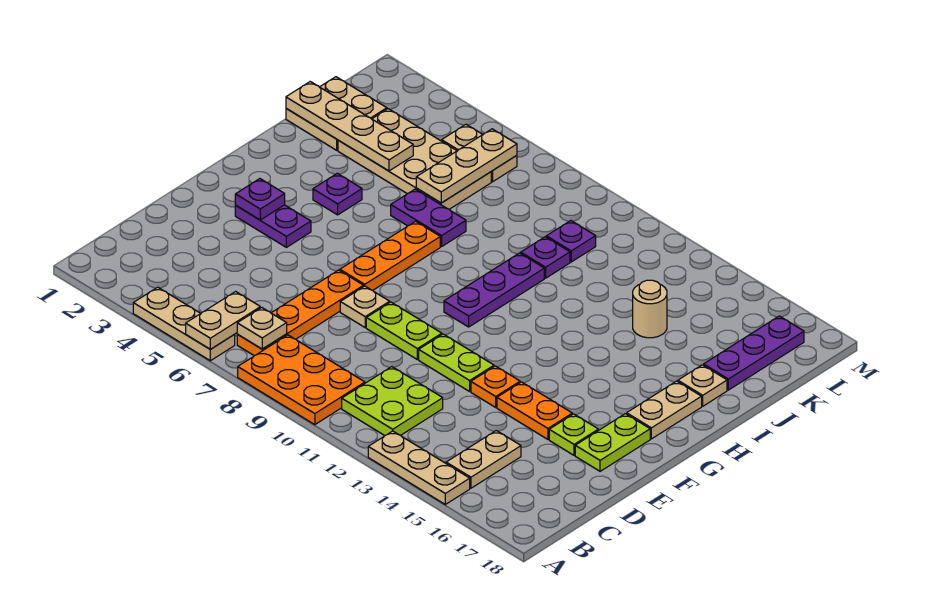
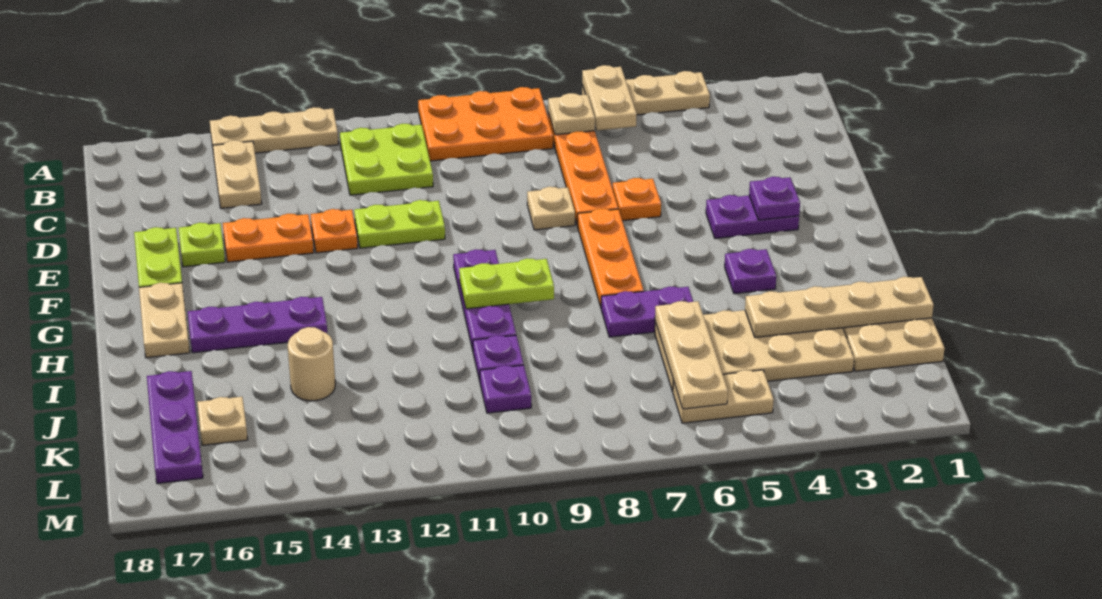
none -> orange 1x1 plate [613,178,661,221]
lime 1x2 plate [366,302,442,360] -> lime 1x2 plate moved to [459,258,554,309]
none -> purple 1x3 plate [188,297,328,353]
tan 1x1 plate [678,365,727,406] -> tan 1x1 plate moved to [197,397,248,445]

